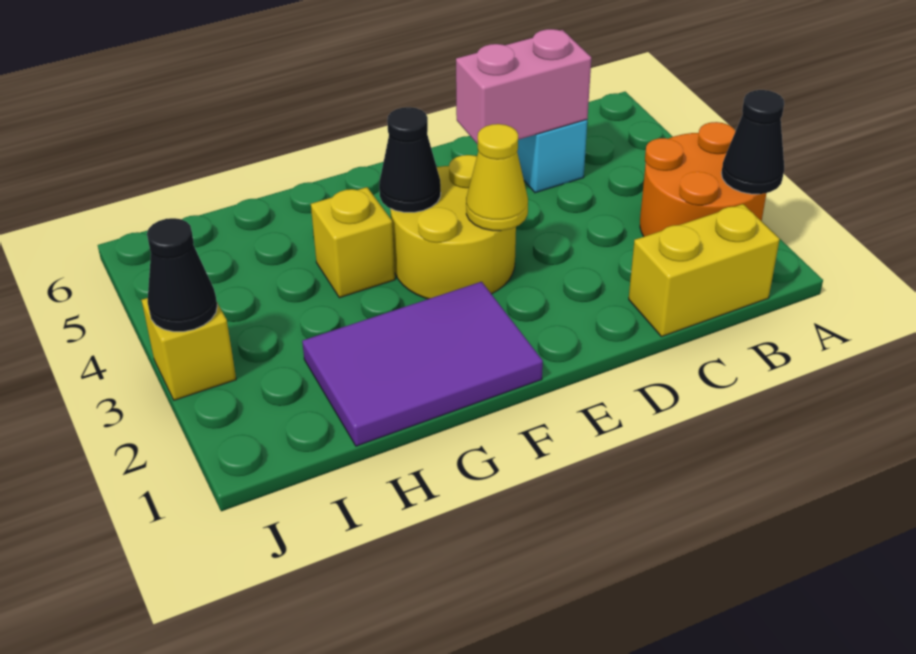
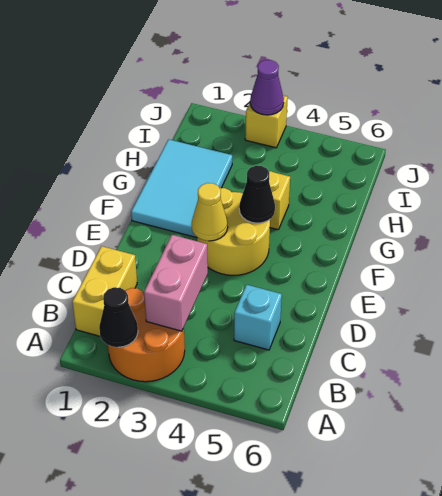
pink 1x2 brick [456,29,591,145] -> pink 1x2 brick moved to [144,235,208,331]
purple 2x3 tile [302,282,543,446] -> cyan 2x3 tile [131,139,232,238]
black 1x1 cone [147,218,217,332] -> purple 1x1 cone [250,60,284,115]

